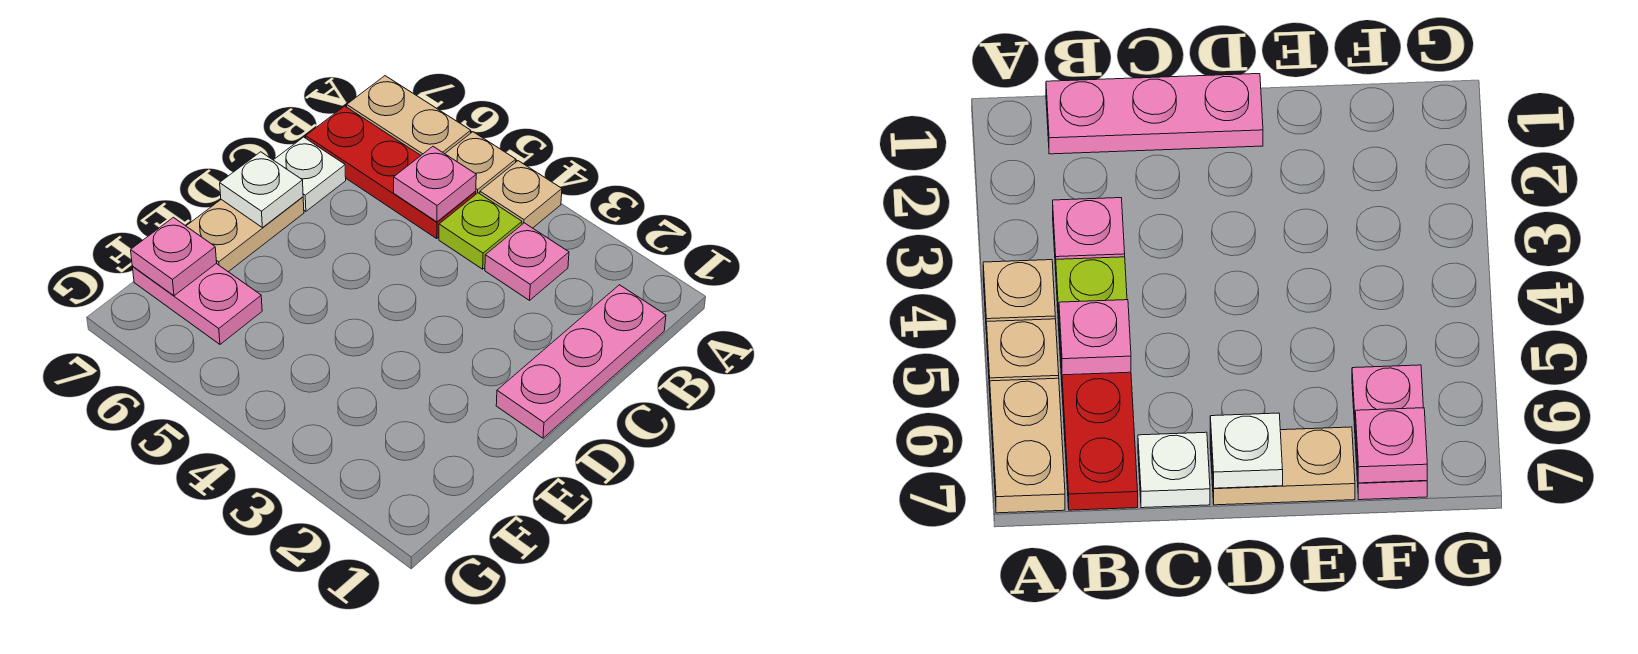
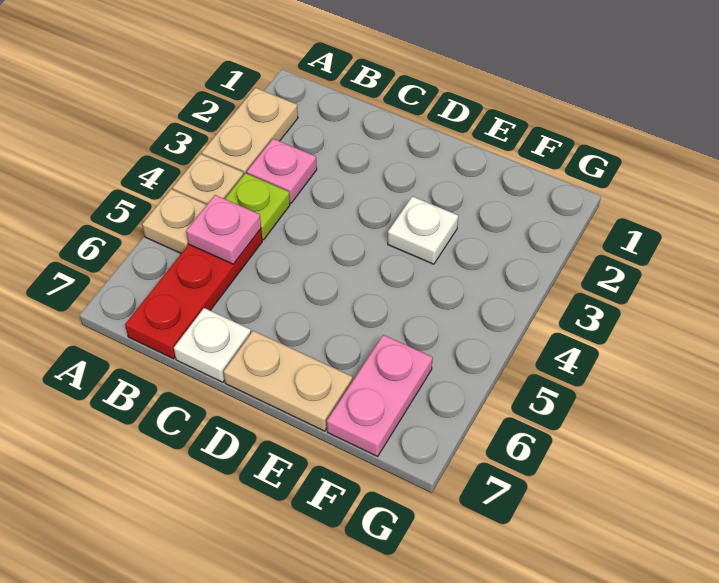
tan 1x2 plate [347,76,471,155] -> tan 1x2 plate moved to [202,88,298,175]
pink 1x3 plate [496,285,666,438] -> none
white 1x1 plate [220,152,303,228] -> white 1x1 plate moved to [388,196,458,264]
pink 1x1 plate [131,217,217,296] -> none

